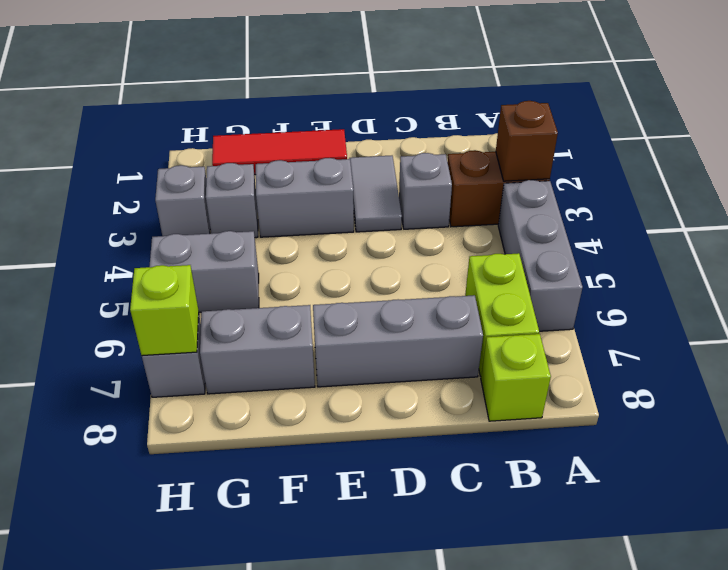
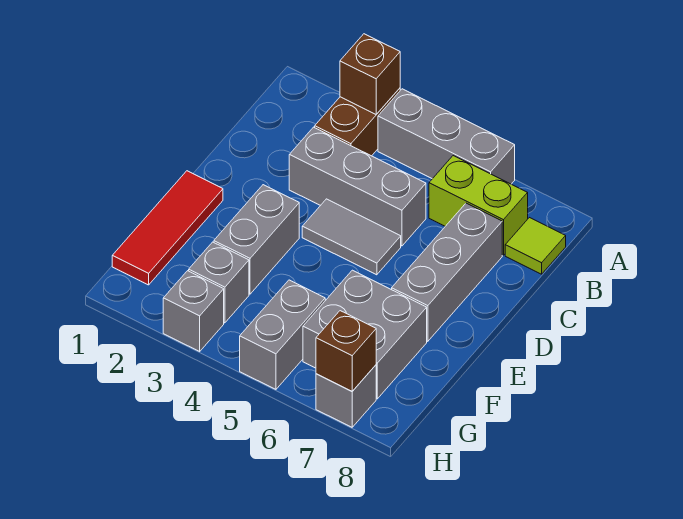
lime 1x1 brick [481,334,551,421] -> lime 1x1 tile [505,218,566,274]
grey 1x1 brick [399,153,452,229] -> grey 1x3 brick [289,127,426,246]
grey 1x2 tile [349,156,402,232] -> grey 1x2 tile moved to [302,199,401,275]
grey 1x2 brick [200,305,315,394] -> grey 2x2 brick [303,270,427,399]
lime 1x1 brick [130,265,199,356] -> brown 1x1 brick [316,311,376,391]

